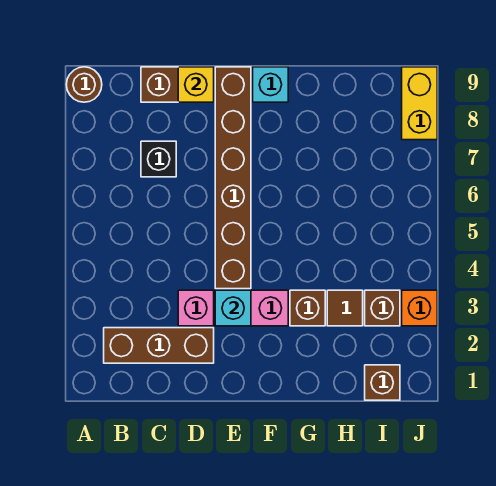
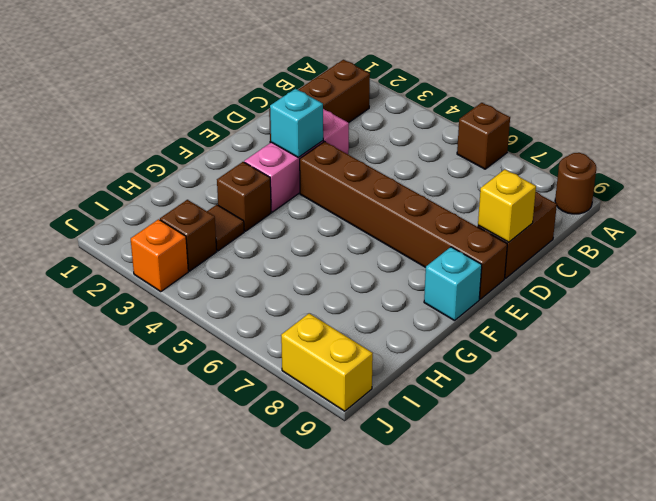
black 1x1 brick [141,141,176,177] -> none
brown 1x1 brick [365,365,400,400] -> brown 1x1 brick moved to [457,103,510,169]

